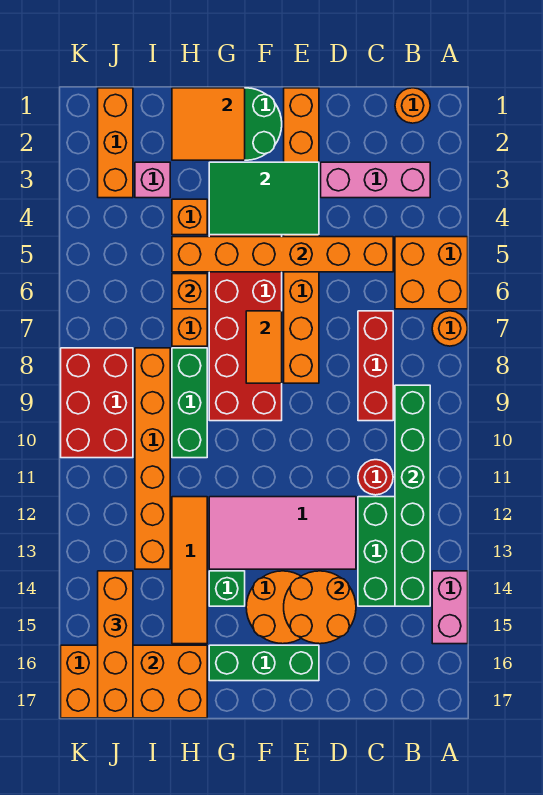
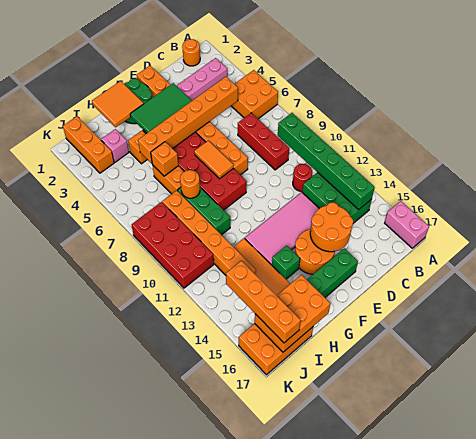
orange 1x1 round brick [432,311,468,346] -> orange 1x1 round brick moved to [180,170,200,198]
pink 1x2 brick [432,571,468,644] -> pink 1x2 brick moved to [385,201,429,248]
red 2x3 brick [61,348,133,458] -> red 2x4 brick [131,202,214,288]

